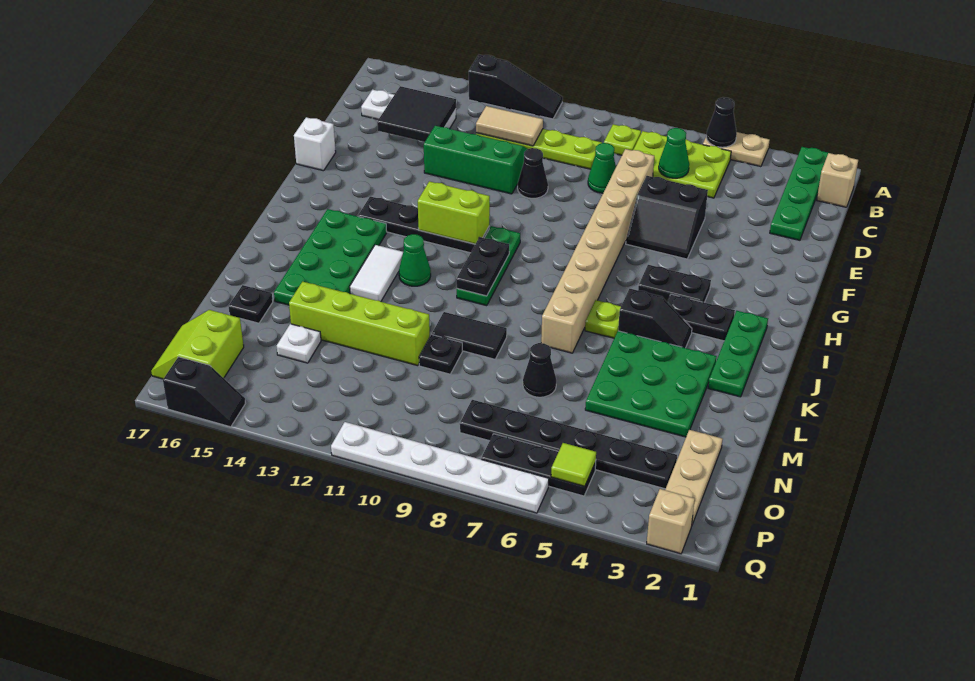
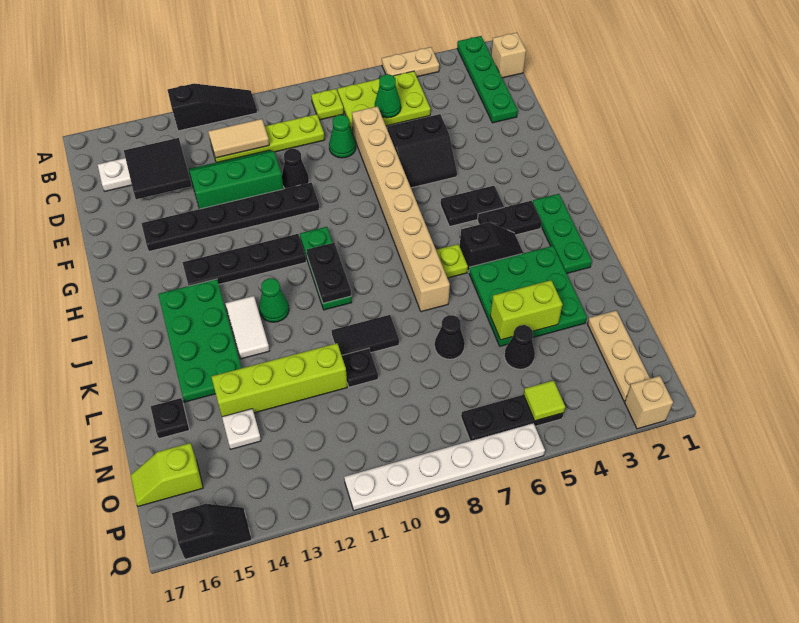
black 1x1 cone [706,97,737,147] -> black 1x1 cone moved to [504,325,535,369]
white 1x1 brick [294,117,336,171] -> none
lime 1x2 brick [418,181,490,244] -> lime 1x2 brick moved to [490,280,562,340]
black 1x6 plate [460,400,677,489] -> black 1x6 plate moved to [141,183,320,251]
lime 2x2 slope [151,310,244,379] -> lime 1x2 slope [131,443,203,506]

